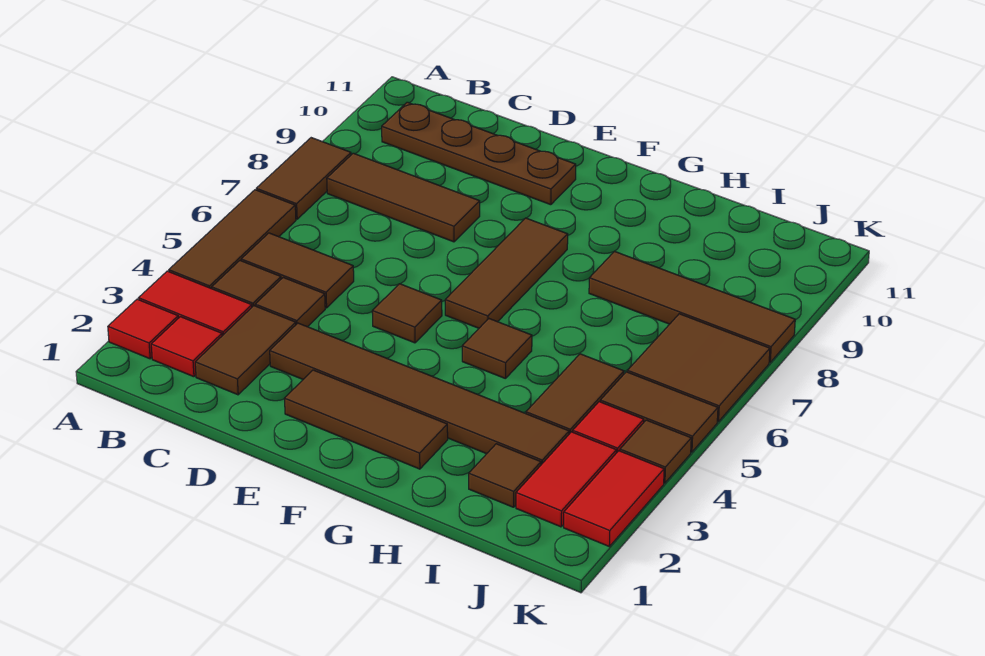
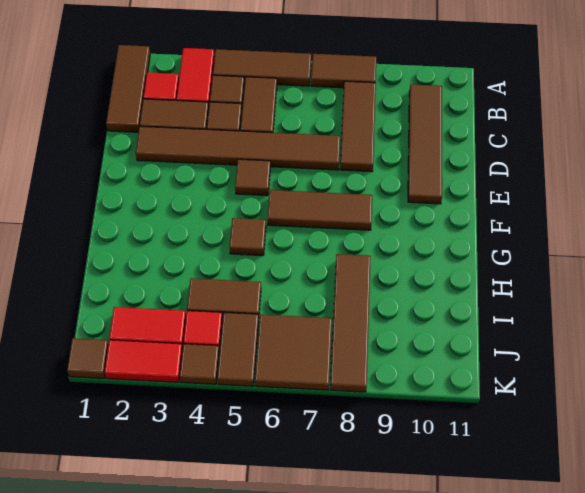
red 1x1 tile [108,299,178,359] -> none
brown 1x4 plate [382,102,576,205] -> brown 1x4 tile [408,84,442,204]
brown 1x6 tile [270,323,569,465] -> brown 1x6 tile turned to [136,126,340,170]
brown 1x3 tile [284,370,448,469] -> brown 1x3 tile moved to [106,45,150,132]
brown 1x1 tile [469,444,541,507] -> brown 1x1 tile moved to [67,338,109,378]

